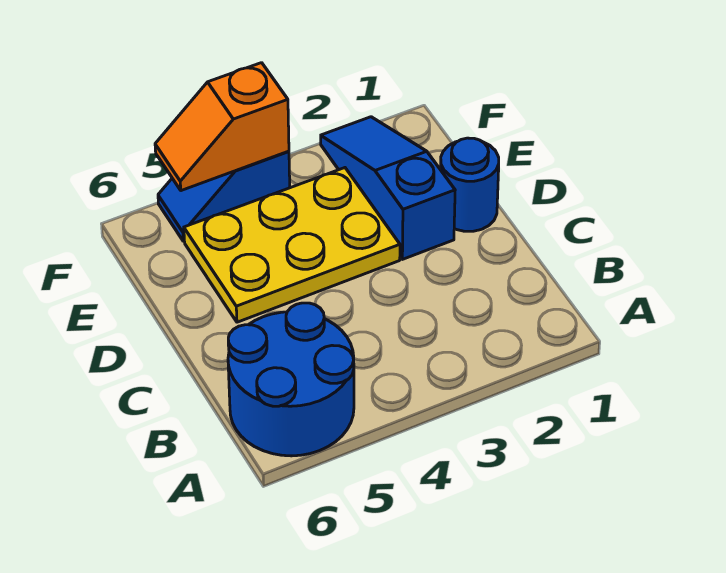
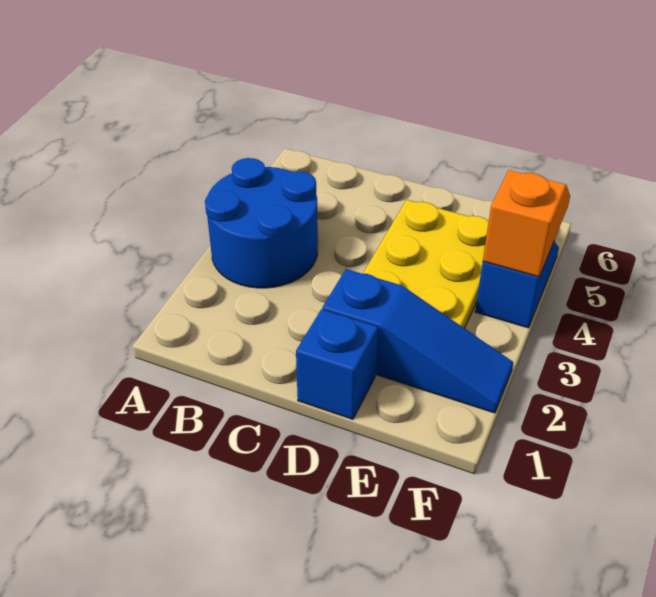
blue 2x2 round brick [228,303,354,456] -> blue 2x2 round brick moved to [205,158,318,288]
blue 1x1 round brick [441,138,499,231] -> blue 1x1 brick [296,309,378,419]

